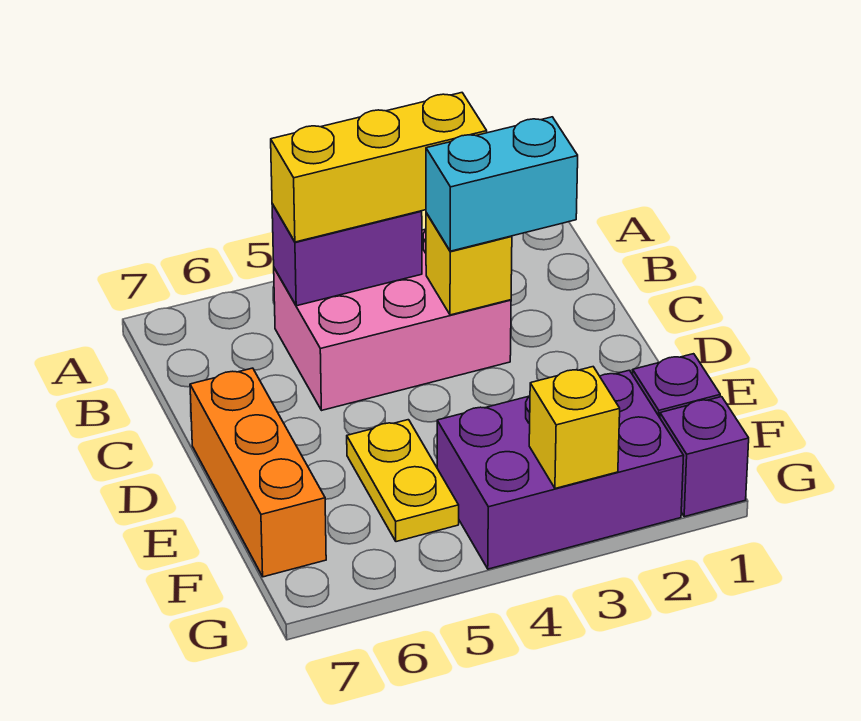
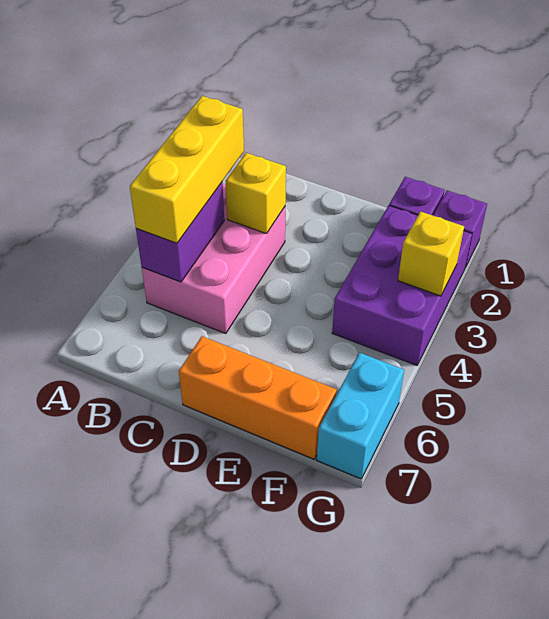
cyan 1x2 brick [426,117,578,251] -> cyan 1x2 brick moved to [317,353,404,479]
yellow 1x2 plate [347,420,459,542] -> none

